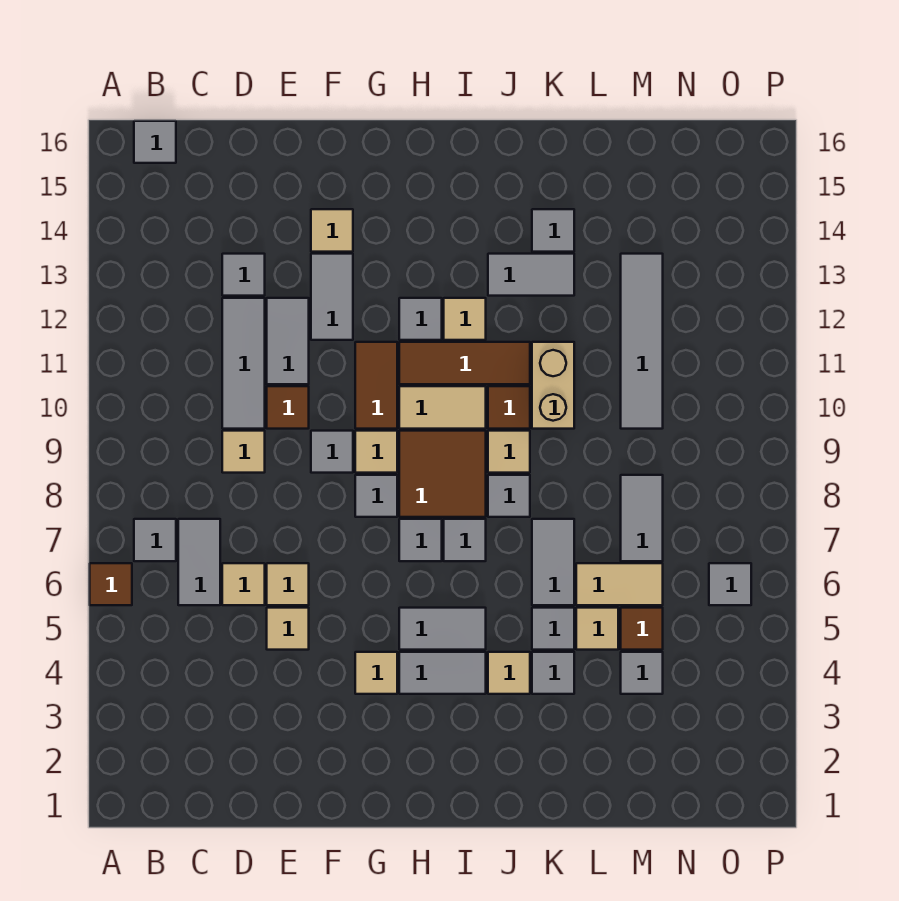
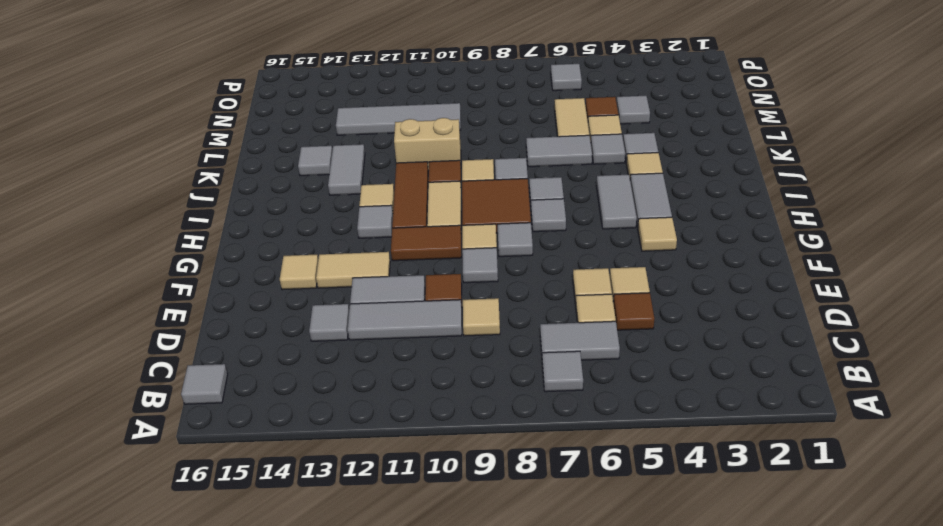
brown 1x1 tile [90,563,132,605] -> brown 1x1 tile moved to [613,293,654,330]
grey 1x2 tile [311,254,353,340] -> tan 1x2 tile [316,252,390,288]
grey 1x2 tile [621,475,663,561] -> none

